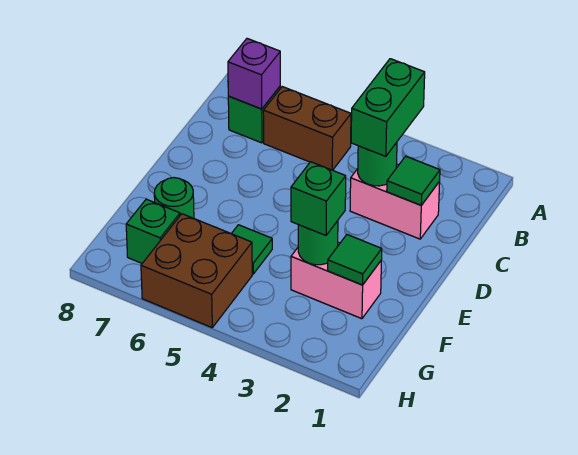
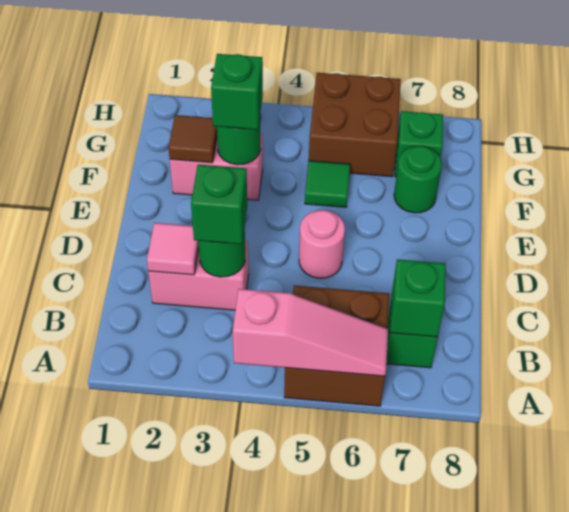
none -> pink 1x3 slope [233,289,388,376]
green 1x2 brick [351,59,425,156] -> green 1x1 brick [191,165,247,244]
brown 1x2 brick [263,87,351,170] -> brown 2x2 brick [284,285,389,406]
purple 1x1 brick [228,39,280,109] -> green 1x1 brick [390,259,446,337]
green 1x1 tile [387,156,440,205] -> pink 1x1 tile [147,223,199,275]
none -> pink 1x1 round brick [299,210,345,278]
green 1x1 tile [328,235,382,285] -> brown 1x1 tile [169,115,217,163]

